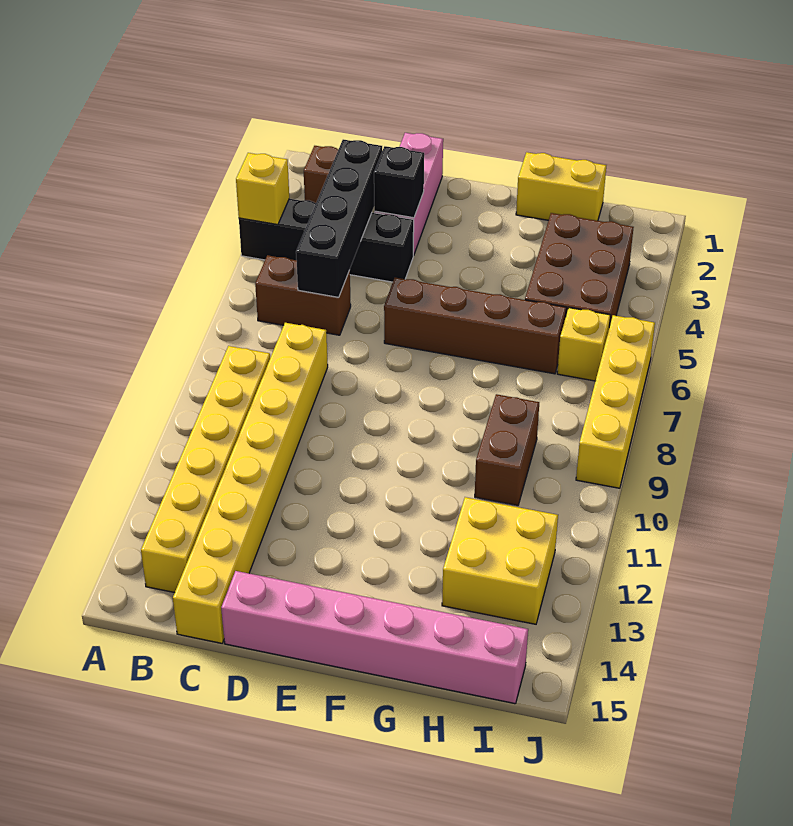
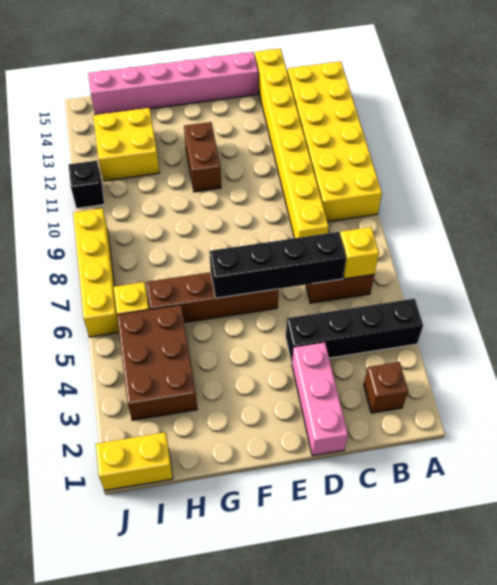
yellow 1x1 brick [236,153,289,225] -> yellow 1x1 brick moved to [340,227,379,279]
yellow 1x6 brick [141,346,270,593] -> yellow 2x6 brick [287,61,382,222]
black 1x4 brick [296,139,382,297] -> black 1x4 brick turned to [209,232,346,298]
black 1x1 brick [374,146,424,218] -> black 1x1 brick moved to [69,161,104,208]
yellow 1x2 brick [516,152,606,221] -> yellow 1x2 brick moved to [96,432,173,491]
brown 1x2 brick [475,394,539,505] -> brown 1x2 brick moved to [184,122,221,192]

